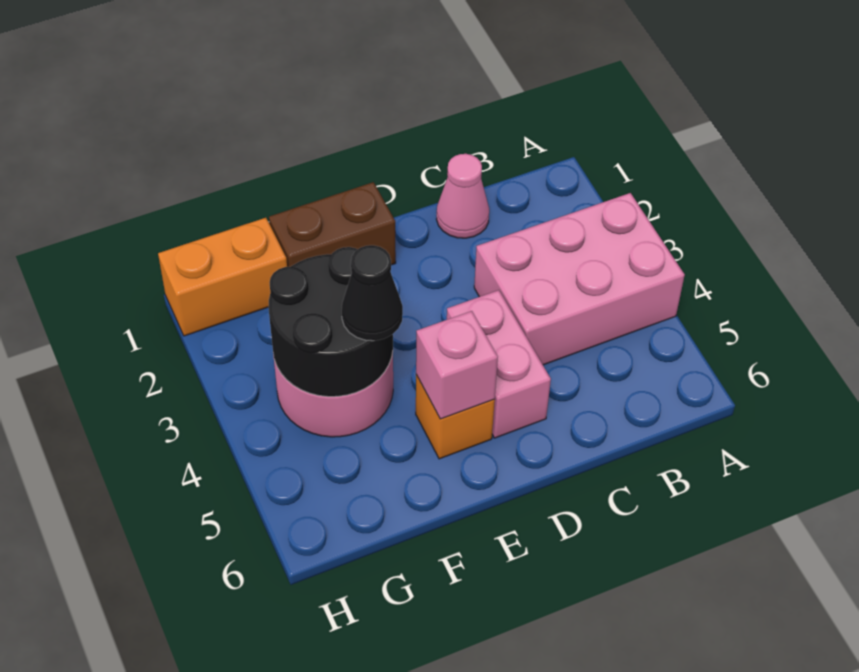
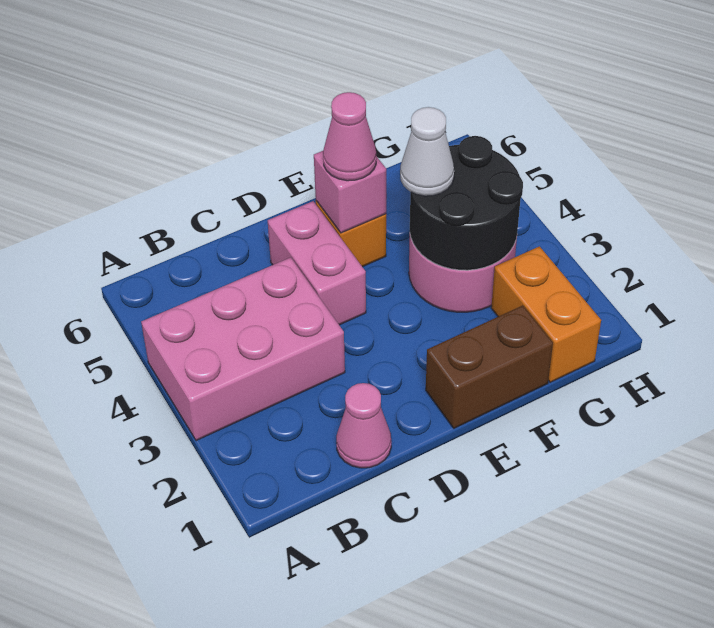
none -> pink 1x1 cone [323,92,376,181]
black 1x1 cone [342,245,403,341] -> white 1x1 cone [400,107,454,196]
orange 1x2 brick [158,218,287,336] -> orange 1x2 brick turned to [491,246,601,382]

